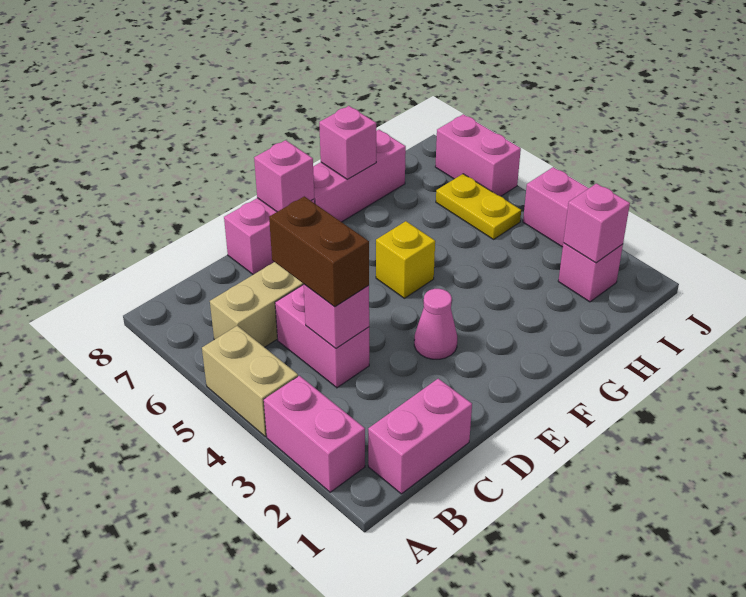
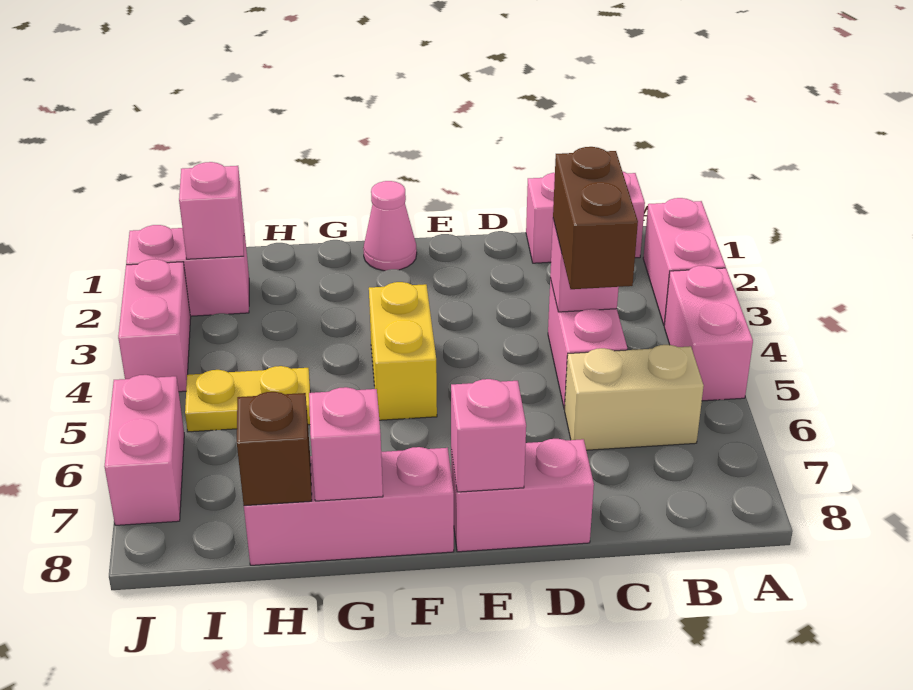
tan 1x2 brick [202,326,298,437] -> pink 1x2 brick [664,265,753,401]
pink 1x1 cone [414,289,457,359] -> pink 1x1 cone moved to [363,181,417,271]
yellow 1x1 brick [376,221,435,298] -> yellow 1x2 brick [369,282,437,420]
none -> brown 1x1 brick [237,392,312,506]
pink 1x1 brick [558,243,623,302] -> pink 1x2 brick [126,225,249,316]
yellow 1x2 plate [436,174,521,239] -> yellow 1x2 plate turned to [185,366,310,432]

